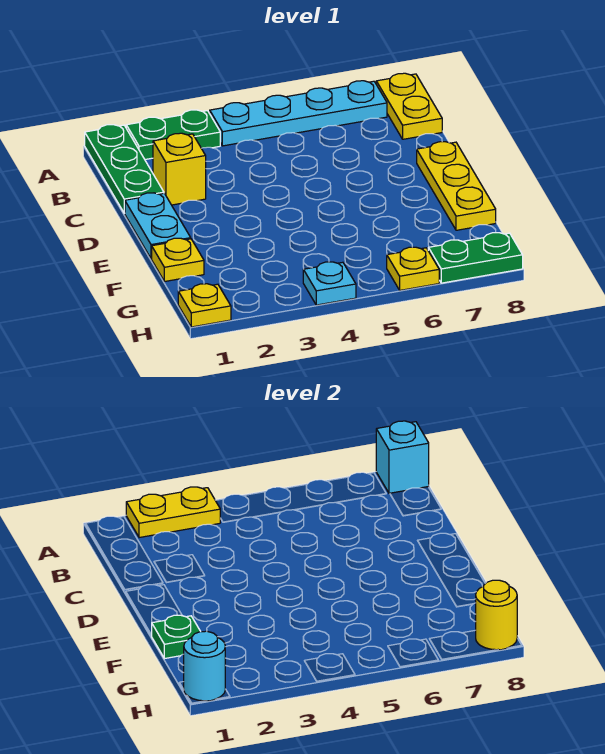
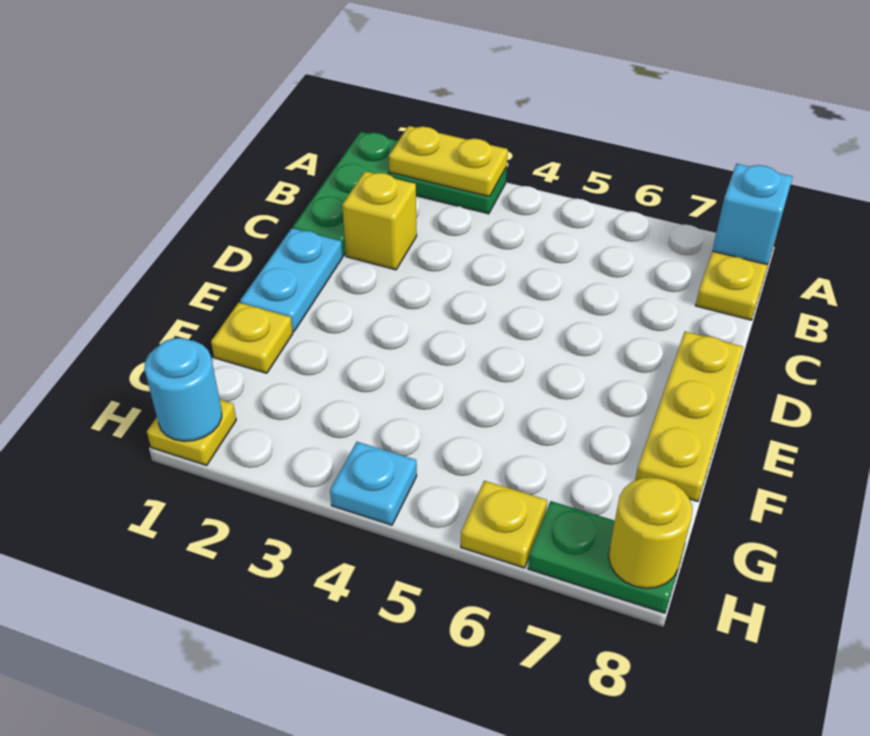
cyan 1x4 plate [210,81,387,146] -> none
green 1x1 plate [152,615,201,659] -> none

